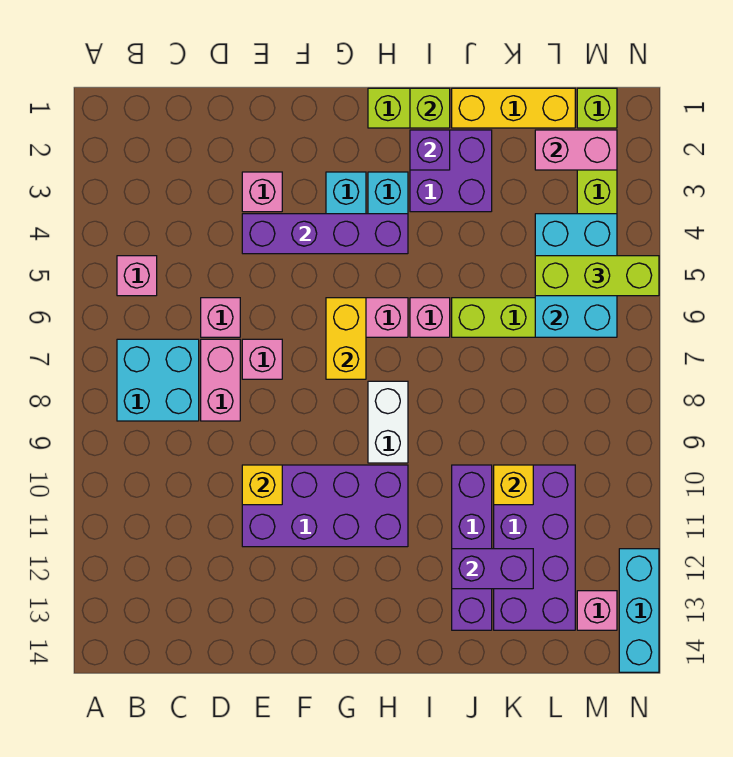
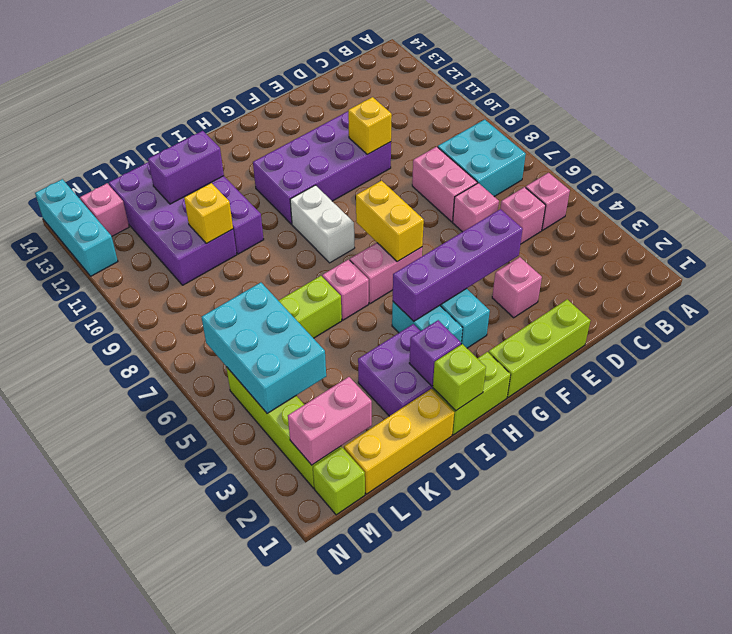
pink 1x1 brick [242,339,282,379] -> pink 1x1 brick moved to [500,187,546,244]
lime 1x3 brick [535,256,659,296] -> lime 1x3 brick moved to [489,299,591,397]

